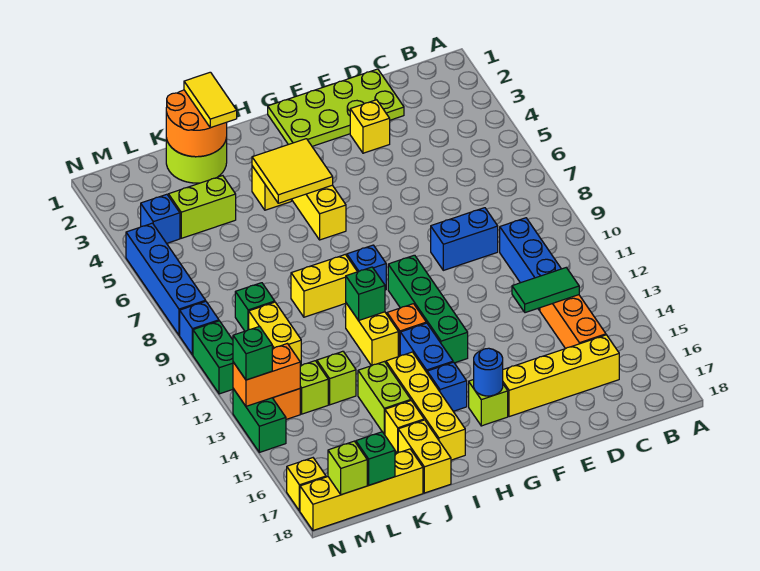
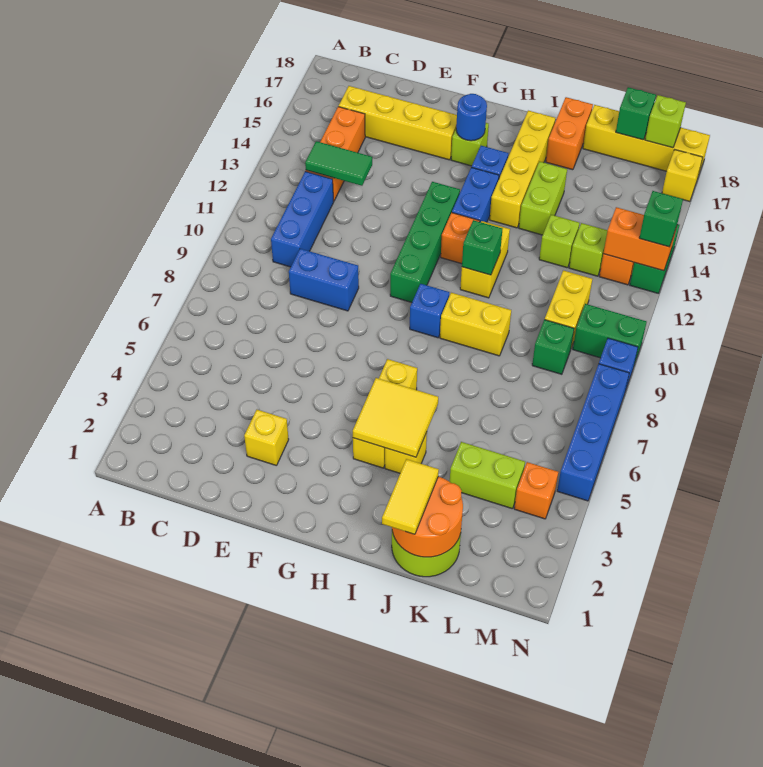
lime 2x4 plate [268,69,404,146] -> none
yellow 1x1 brick [385,401,424,453] -> none
yellow 1x2 brick [398,420,451,493] -> orange 1x2 brick [546,97,593,170]
blue 1x1 brick [141,194,180,243] -> orange 1x1 brick [514,462,558,519]
green 1x2 brick [193,321,233,394] -> green 1x2 brick turned to [573,304,646,365]

